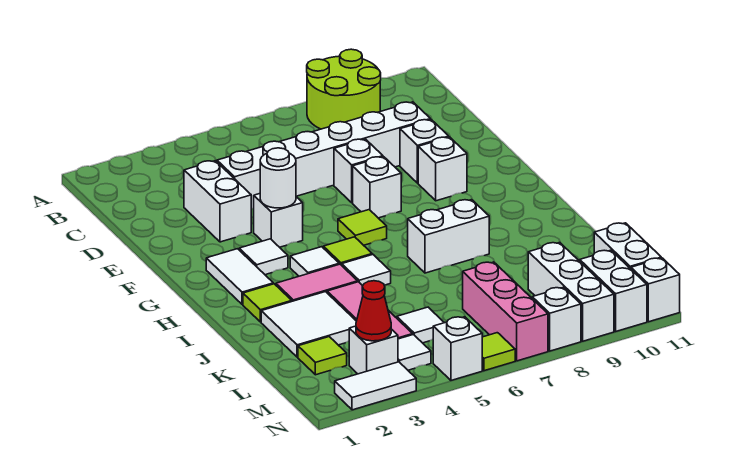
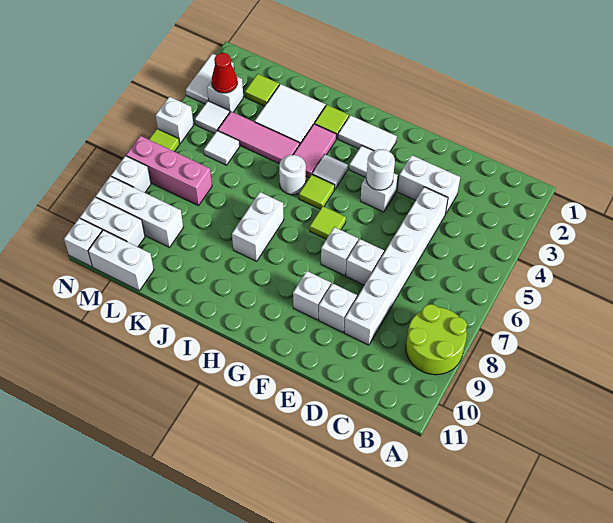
white 1x1 tile [342,254,391,286] -> white 1x1 round brick [279,155,306,195]

